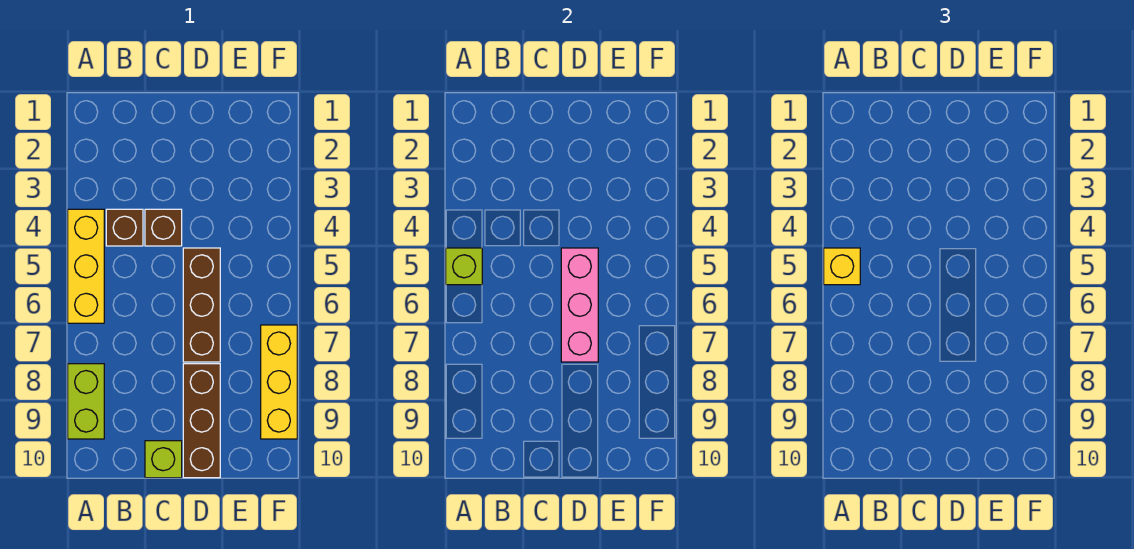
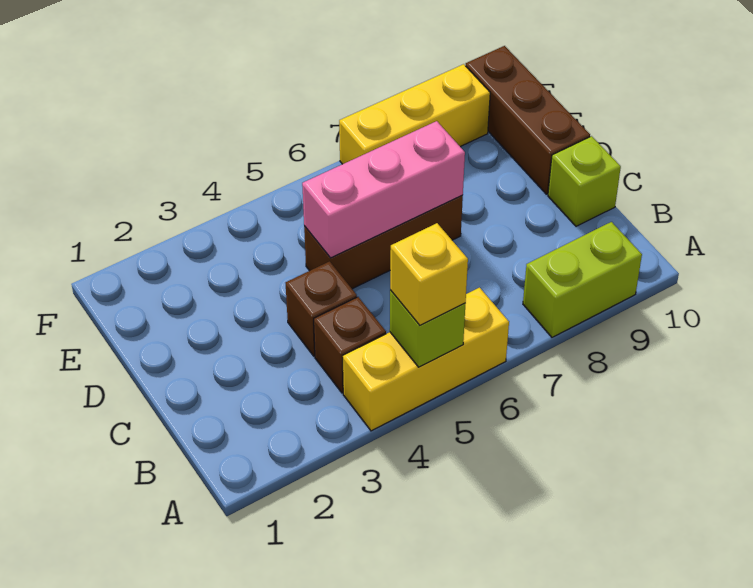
brown 1x3 brick [183,364,220,478] -> brown 1x3 brick turned to [466,46,590,194]

